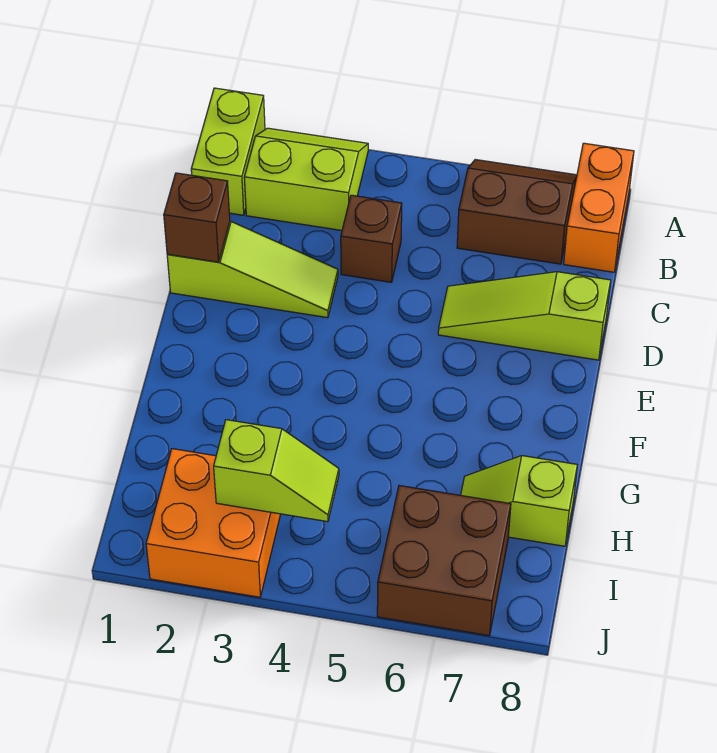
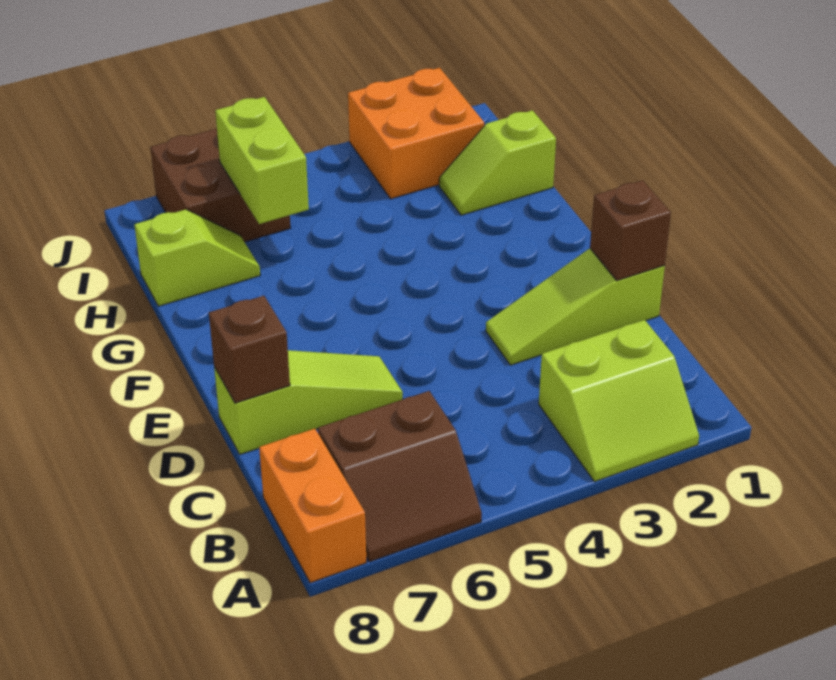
lime 1x2 brick [191,88,265,215] -> lime 1x2 brick moved to [215,97,309,224]
brown 1x1 brick [341,195,402,282] -> brown 1x1 brick moved to [209,296,290,403]
lime 1x2 slope [214,420,339,522] -> lime 1x2 slope moved to [439,110,556,215]

